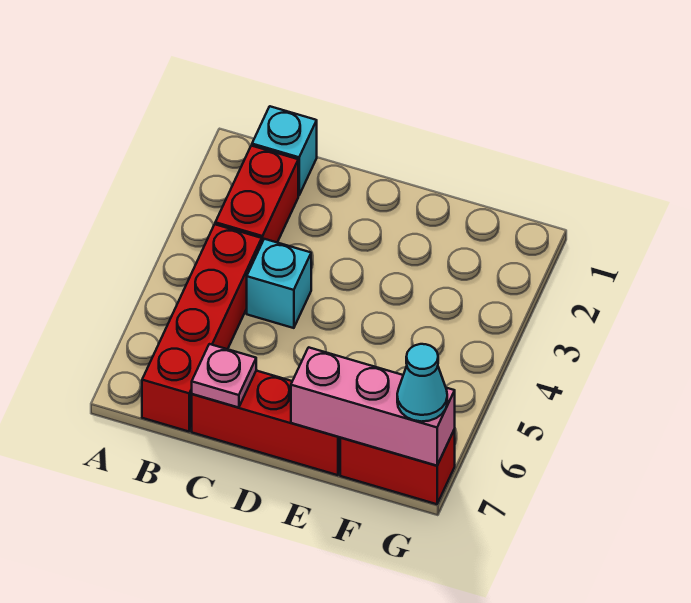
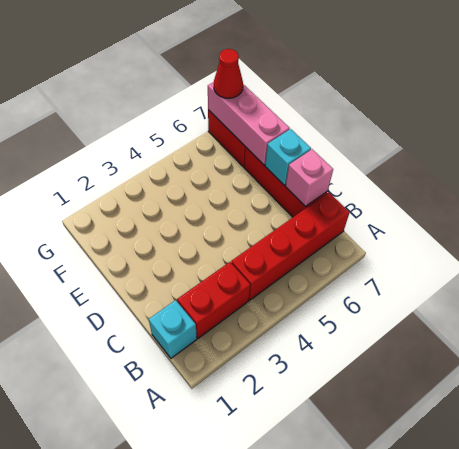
cyan 1x1 brick [247,239,311,328] -> cyan 1x1 brick moved to [265,129,311,185]
pink 1x1 plate [192,344,256,408] -> pink 1x1 brick [285,149,333,206]
cyan 1x1 cone [397,344,447,422] -> red 1x1 cone [214,49,243,98]

